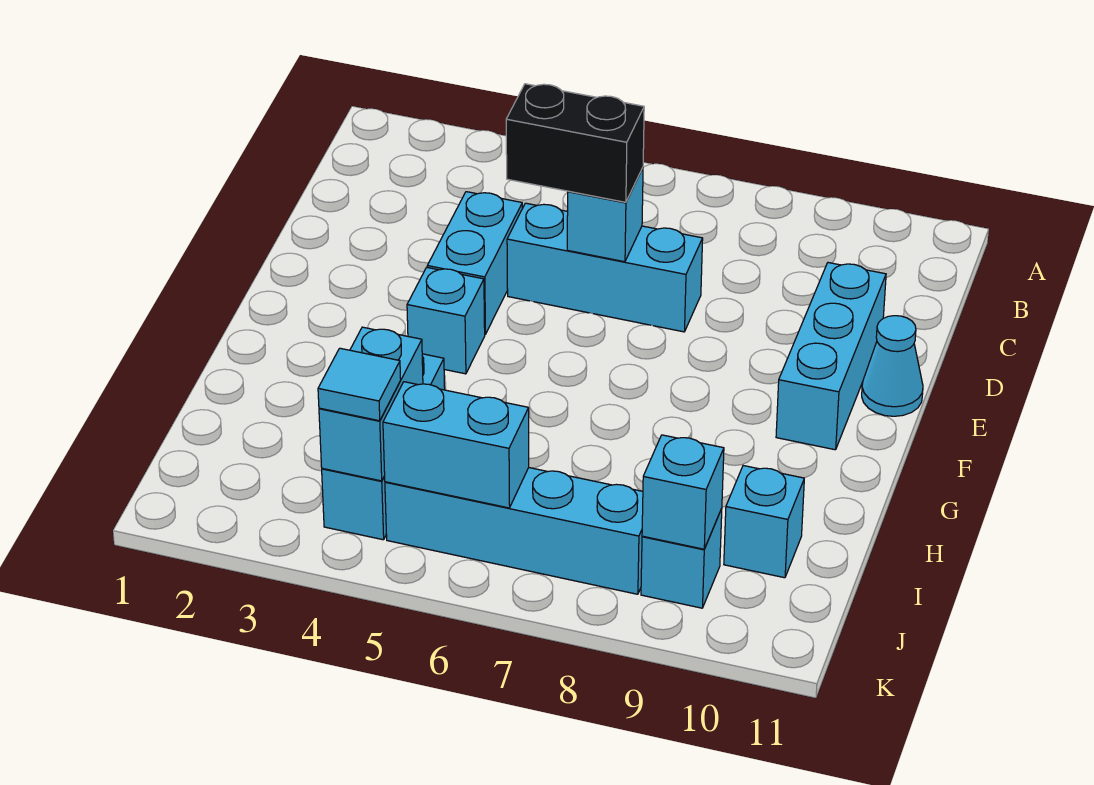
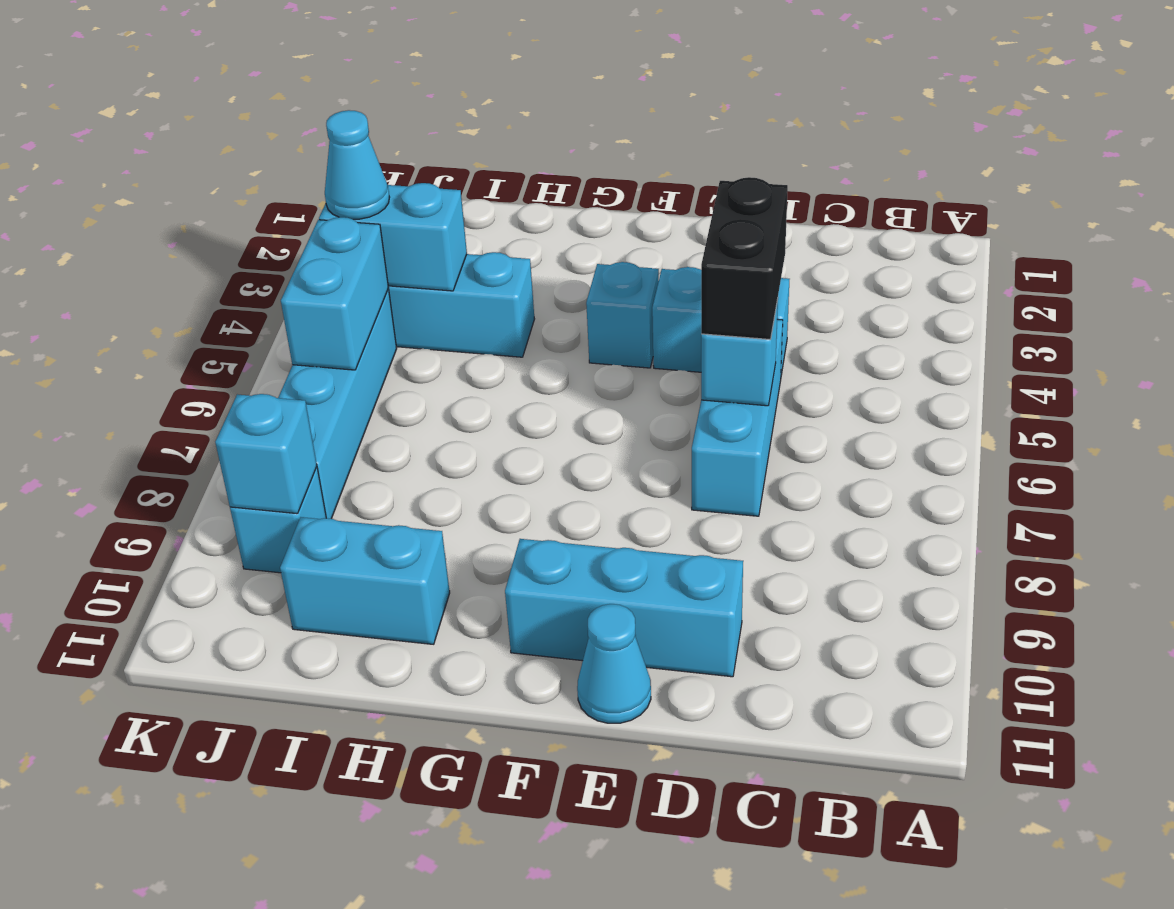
cyan 1x1 brick [724,466,804,578] -> cyan 1x2 brick [280,517,450,644]
cyan 1x1 tile [318,348,401,421] -> cyan 1x1 cone [325,110,390,219]

